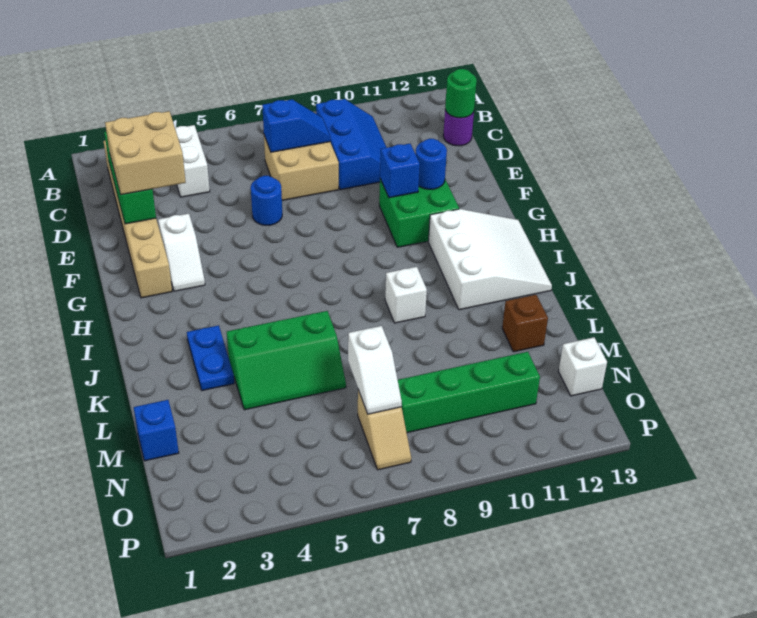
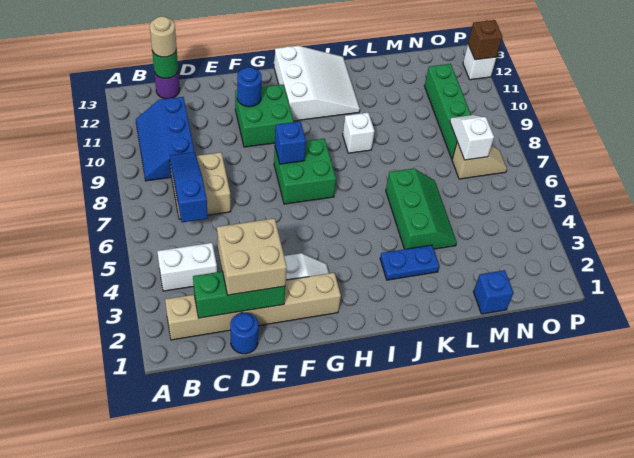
blue 2x3 slope [316,99,387,190] -> blue 2x3 slope turned to [136,97,194,181]
blue 1x2 slope [262,100,330,152] -> blue 1x3 slope [170,152,208,222]
none -> tan 1x1 round brick [150,16,176,57]
blue 1x1 round brick [251,176,282,225] -> blue 1x1 round brick moved to [230,313,258,354]
blue 1x1 brick [380,143,420,198] -> blue 1x1 brick moved to [275,121,306,164]
none -> green 2x2 brick [274,139,336,204]
white 3x3 slope [428,209,552,310] -> white 3x3 slope turned to [274,46,360,121]
brown 1x1 brick [502,295,548,352] -> brown 1x1 brick moved to [468,20,502,60]
white 1x2 slope [348,326,402,414] -> white 1x2 slope turned to [450,115,494,160]
white 1x1 brick [559,337,607,396] -> white 1x1 brick moved to [463,45,496,80]

